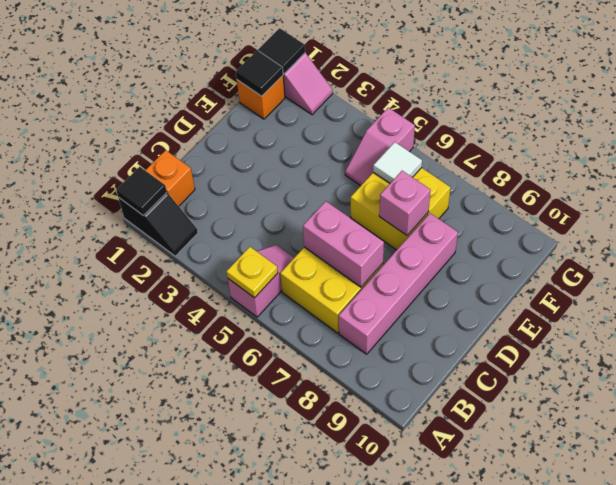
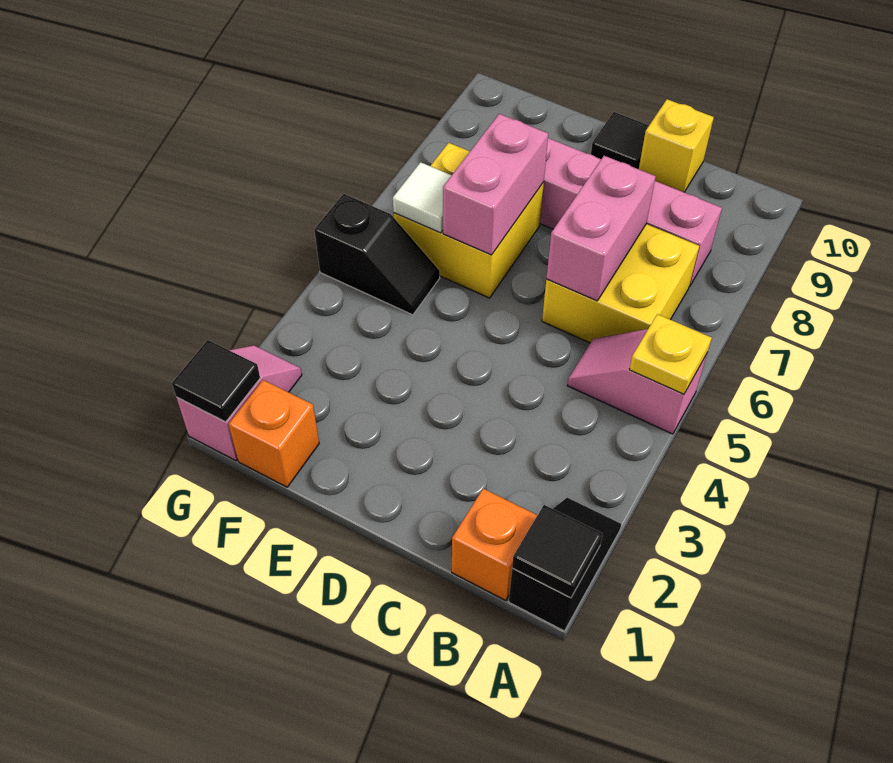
none -> yellow 1x1 brick [639,99,714,192]
pink 1x1 brick [379,171,431,235] -> pink 1x2 brick [443,114,548,255]
black 1x1 tile [236,50,283,96] -> black 1x1 tile moved to [591,112,649,169]
pink 1x2 slope [345,108,415,186] -> black 1x2 slope [314,194,440,315]

